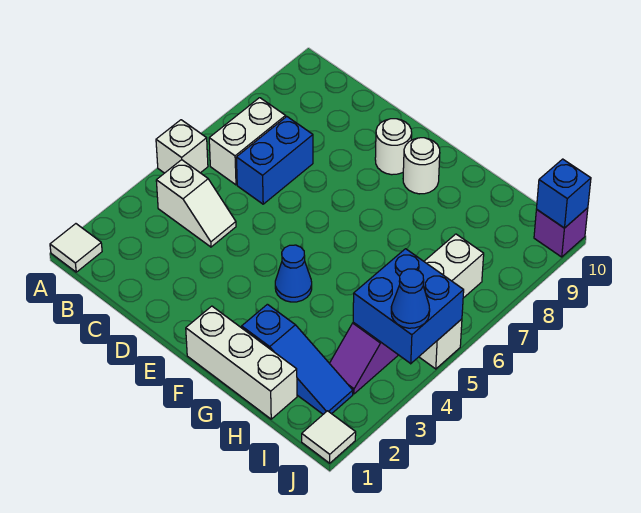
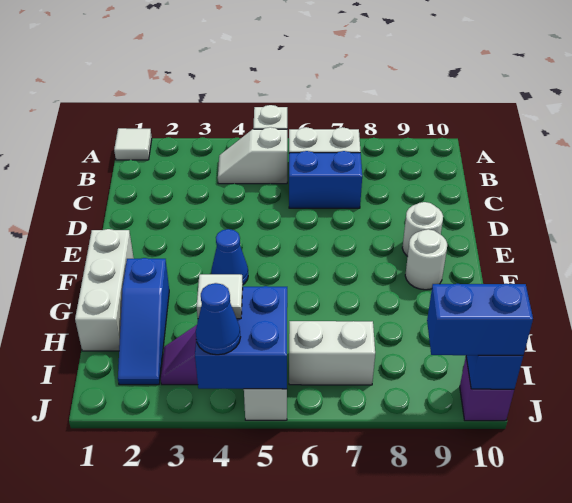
white 1x2 slope [156,160,236,247] -> white 1x2 slope turned to [218,127,287,184]
white 1x1 tile [302,411,356,463] -> white 1x1 tile moved to [197,274,243,319]
none -> blue 1x2 brick [427,284,533,356]

